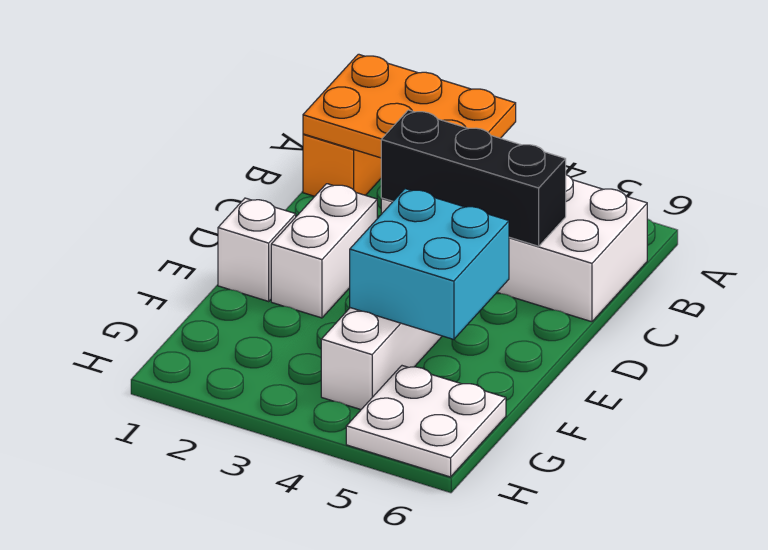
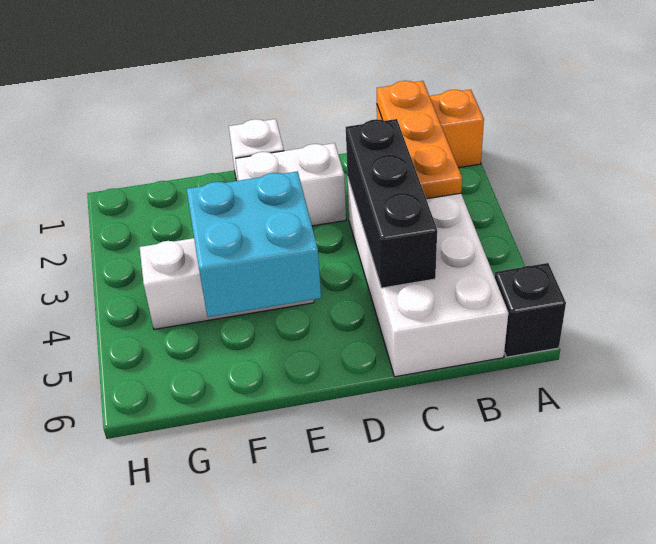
orange 2x3 plate [303,54,516,158] -> orange 1x3 plate [377,81,462,199]
none -> black 1x1 brick [495,263,566,357]
white 2x2 plate [346,366,506,477] -> none

